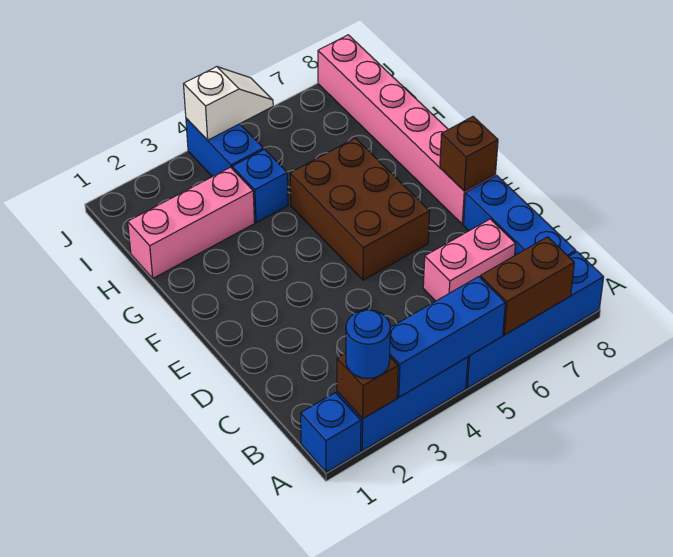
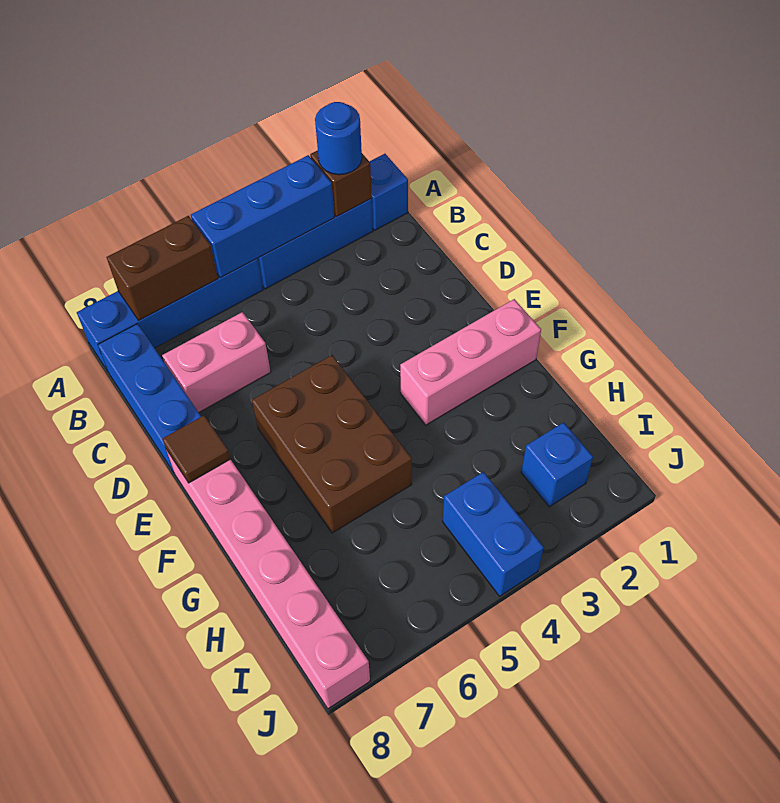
brown 1x1 brick [440,117,498,191] -> brown 1x1 tile [163,415,230,483]
pink 1x3 brick [128,167,255,278] -> pink 1x3 brick moved to [400,299,541,425]
blue 1x1 brick [232,149,288,223] -> blue 1x1 brick moved to [521,422,593,507]
white 1x2 slope [184,67,273,140] -> none

